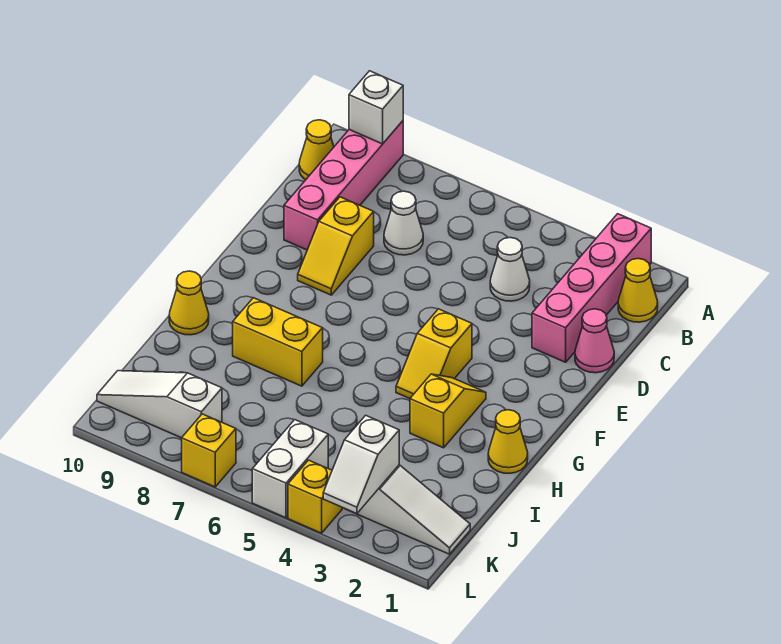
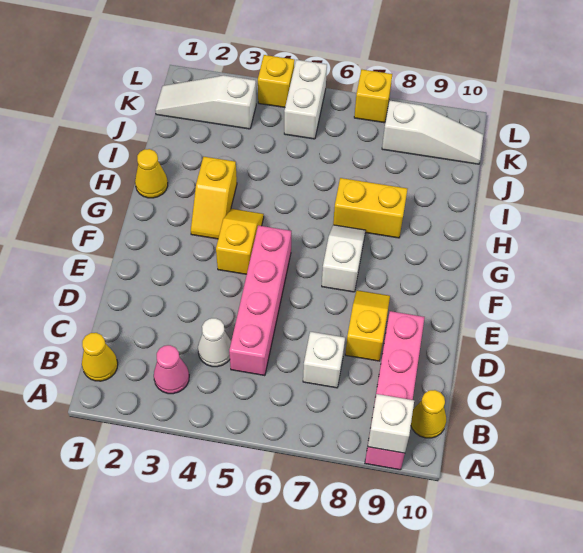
pink 1x4 brick [532,214,651,362] -> pink 1x4 brick moved to [229,225,291,376]
white 1x1 cone [384,191,423,255] -> white 1x1 brick [303,332,345,388]
pink 1x1 cone [575,309,614,373] -> pink 1x1 cone moved to [154,345,189,394]
yellow 1x1 cone [169,271,209,335] -> none
white 1x2 slope [323,415,399,514] -> white 1x2 slope moved to [322,225,365,292]

